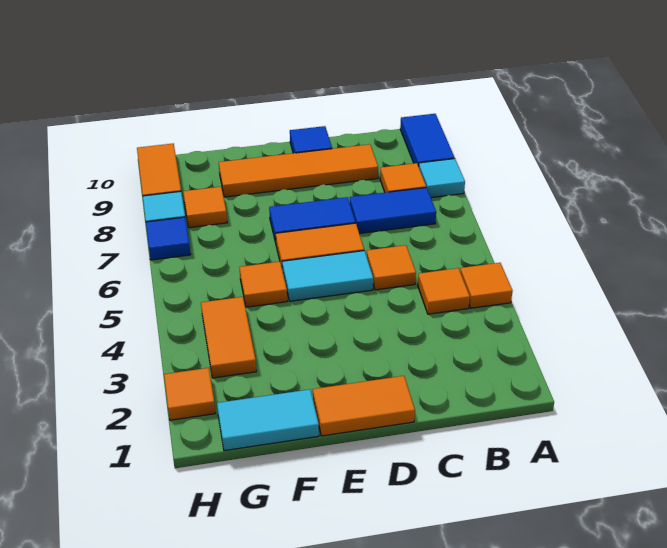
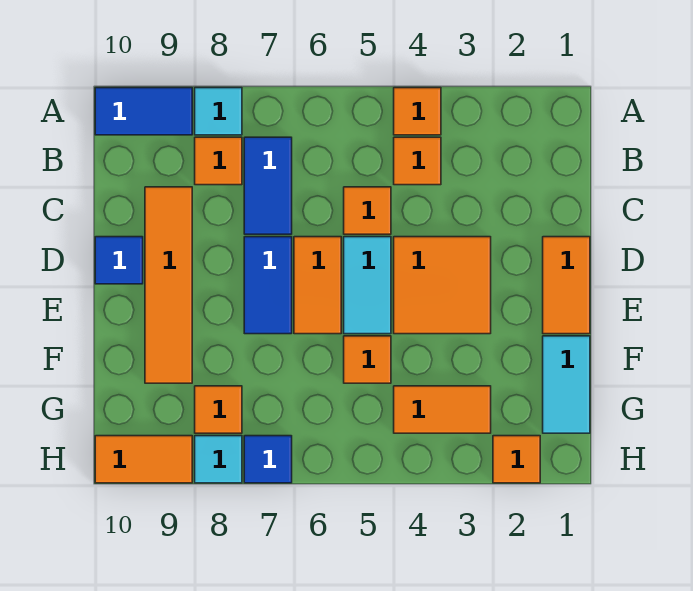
none -> orange 2x2 tile [394,237,491,334]

